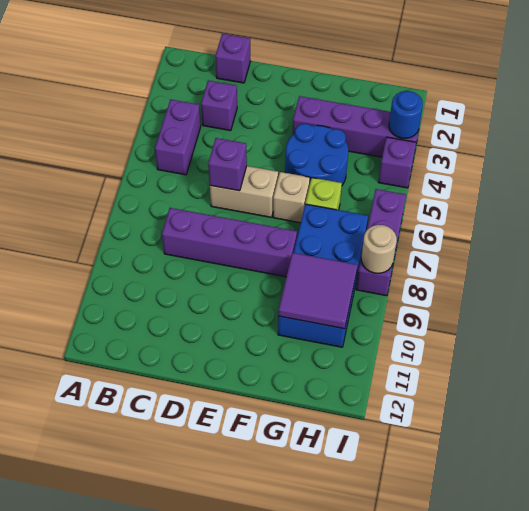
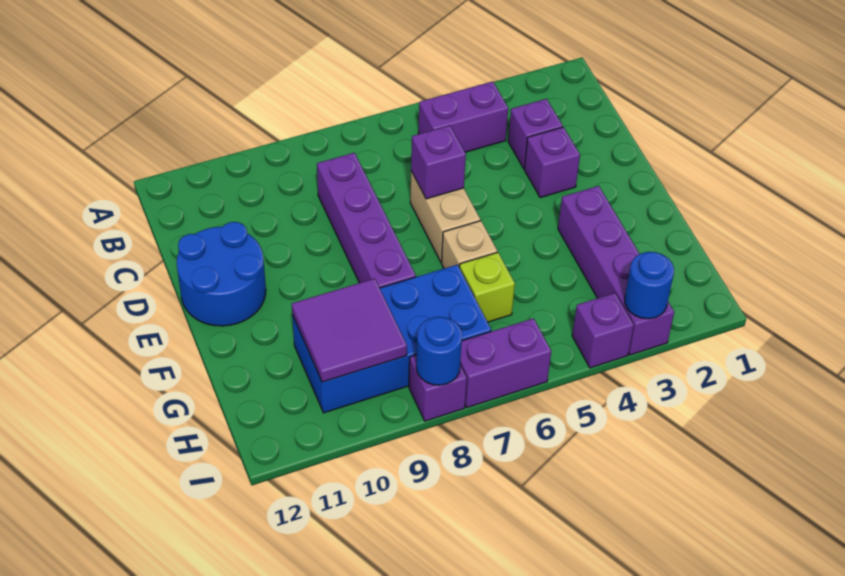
purple 1x1 brick [215,34,250,83] -> purple 1x1 brick moved to [524,127,580,198]
blue 2x2 round brick [285,124,348,185] -> blue 2x2 round brick moved to [177,222,266,326]
tan 1x1 round brick [361,225,397,273] -> blue 1x1 round brick [416,317,462,385]

